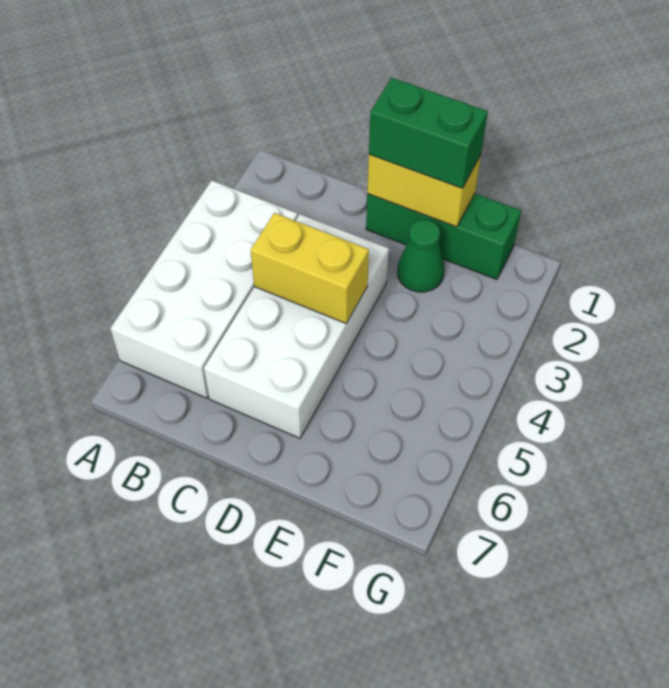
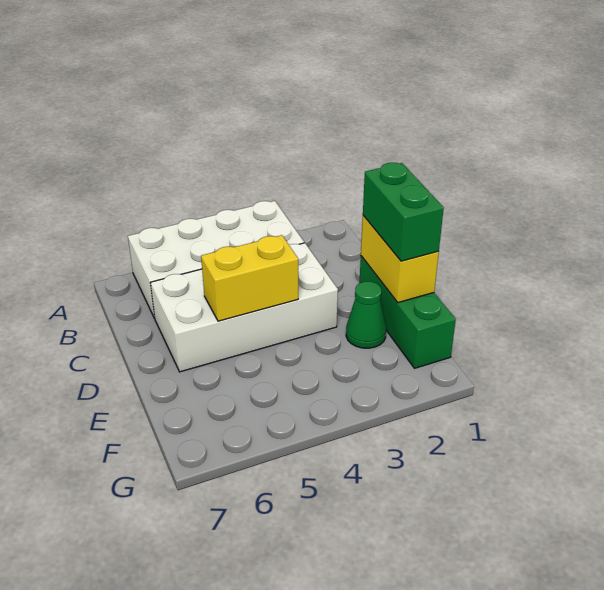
yellow 1x2 brick [251,213,369,323] -> yellow 1x2 brick turned to [201,235,298,321]

